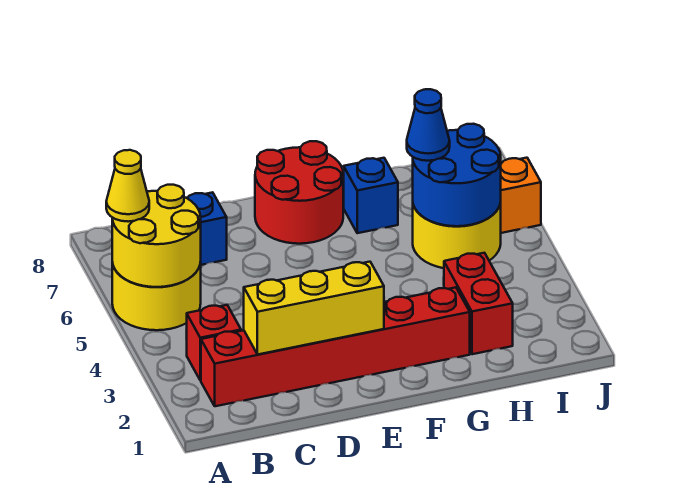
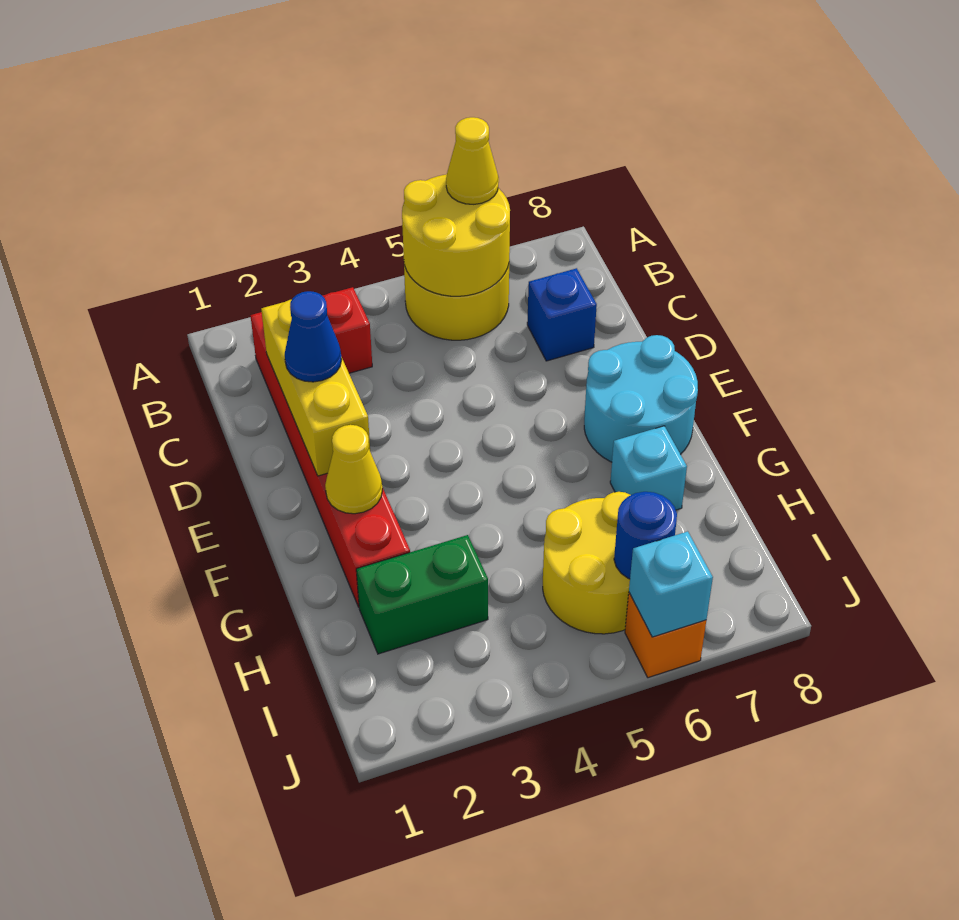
red 2x2 round brick [255,141,343,244] -> cyan 2x2 round brick [584,335,698,462]
none -> yellow 1x1 cone [325,425,382,514]
blue 1x1 brick [343,158,398,233] -> cyan 1x1 brick [610,426,687,510]
red 1x2 brick [444,253,513,354] -> green 1x2 brick [356,535,488,654]
blue 2x2 round brick [413,124,501,226] -> blue 1x1 round brick [614,492,677,579]
blue 1x1 cone [407,89,450,161] -> blue 1x1 cone moved to [285,291,342,382]
none -> cyan 1x1 brick [629,531,713,637]

